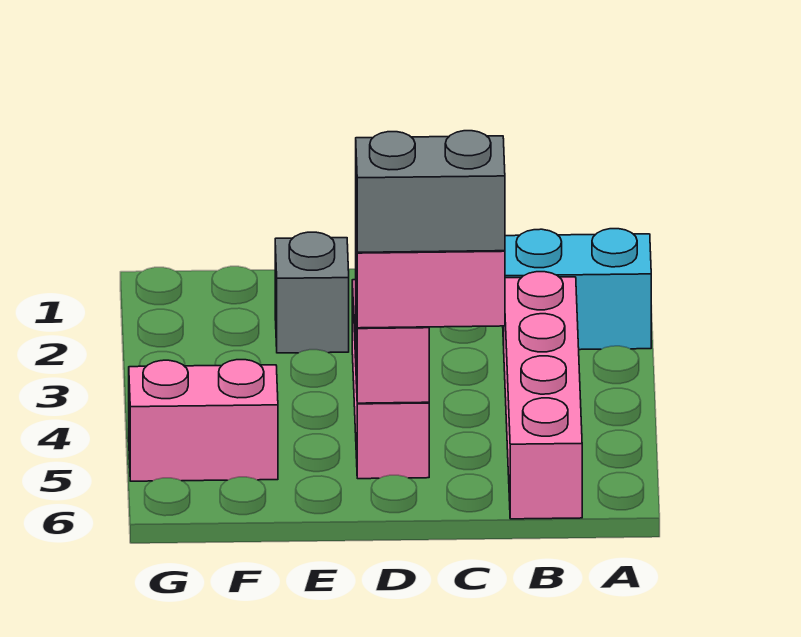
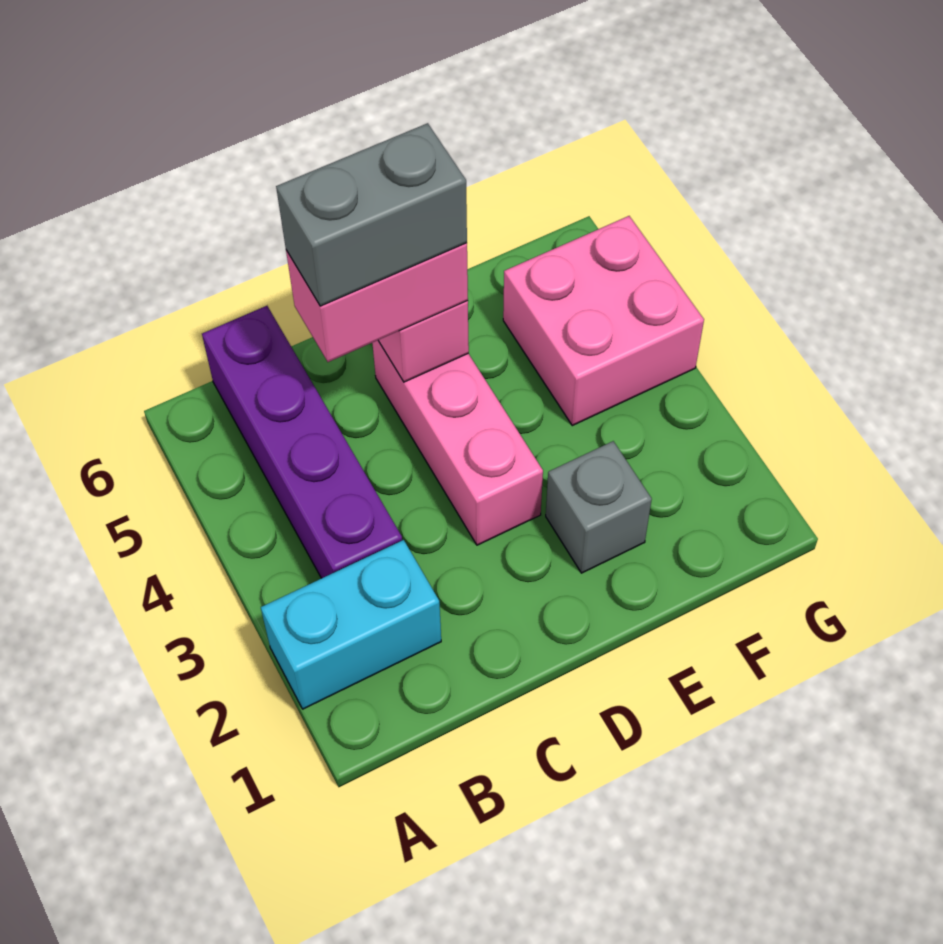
pink 1x4 brick [504,272,582,519] -> purple 1x4 brick [202,306,402,578]
pink 1x2 brick [129,360,278,481] -> pink 2x2 brick [503,216,704,426]

